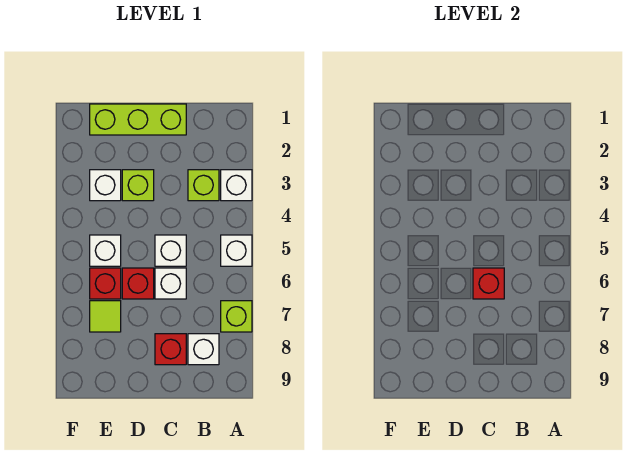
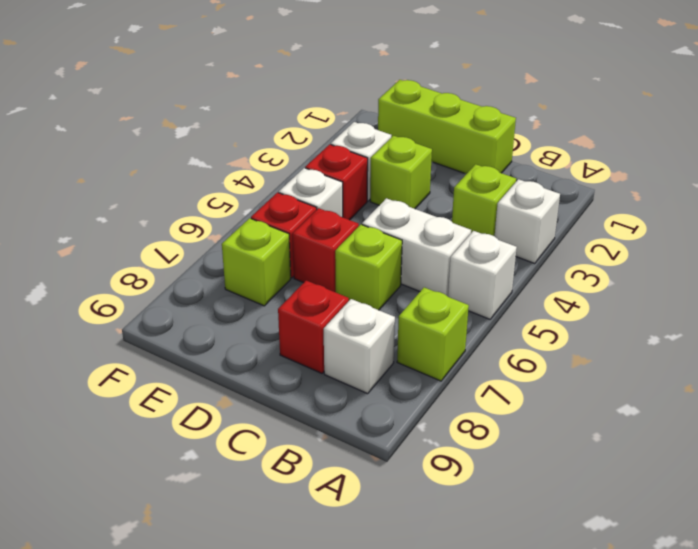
white 1x1 brick [155,235,186,266] -> white 1x2 brick [362,198,471,296]
white 1x1 brick [155,268,186,299] -> lime 1x1 brick [335,225,402,310]
red 1x1 brick [473,268,504,299] -> red 1x1 brick moved to [305,144,368,220]
lime 1x1 tile [90,301,121,332] -> lime 1x1 brick [222,218,291,306]

